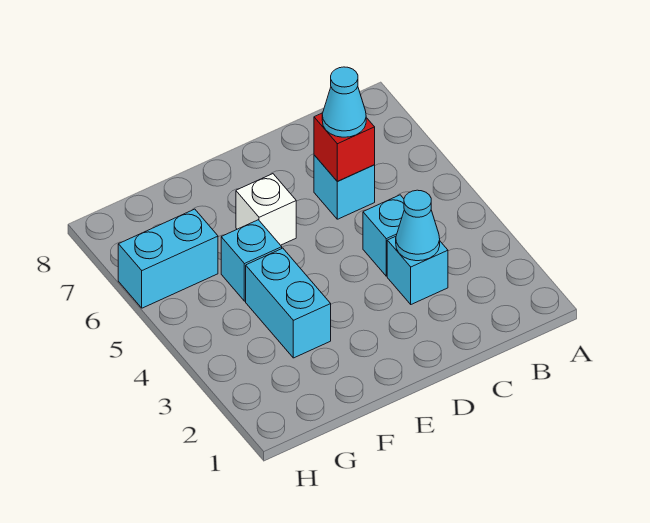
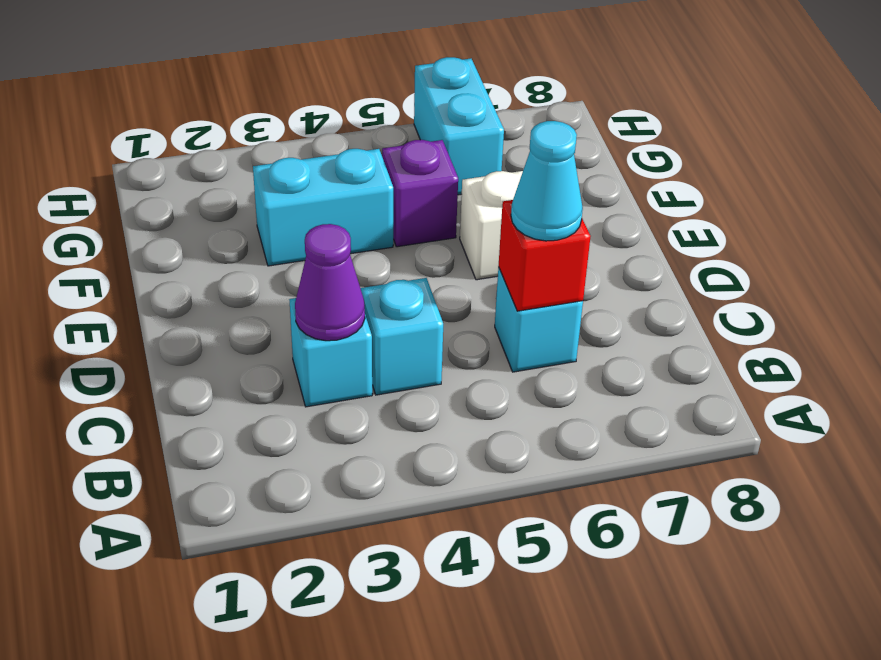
cyan 1x1 cone [396,190,440,261] -> purple 1x1 cone [295,224,365,341]
cyan 1x1 brick [221,220,282,301] -> purple 1x1 brick [382,140,458,247]

